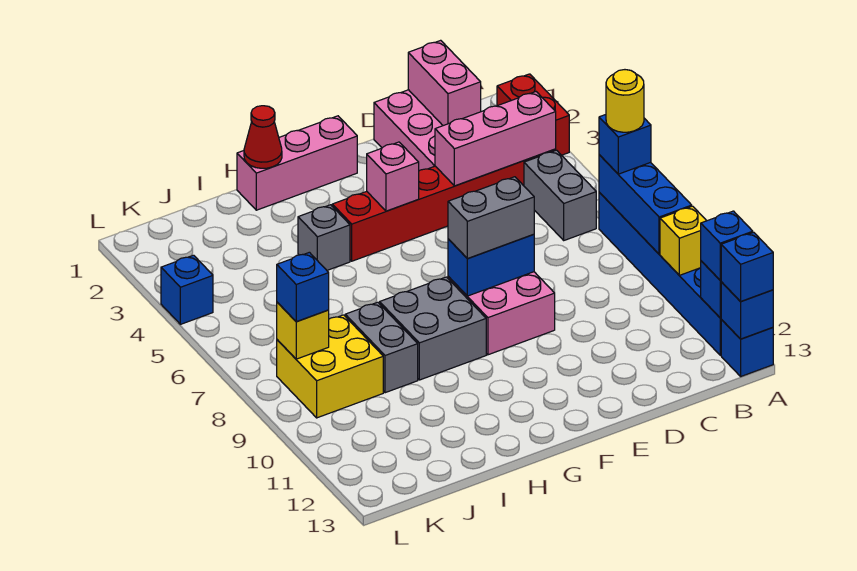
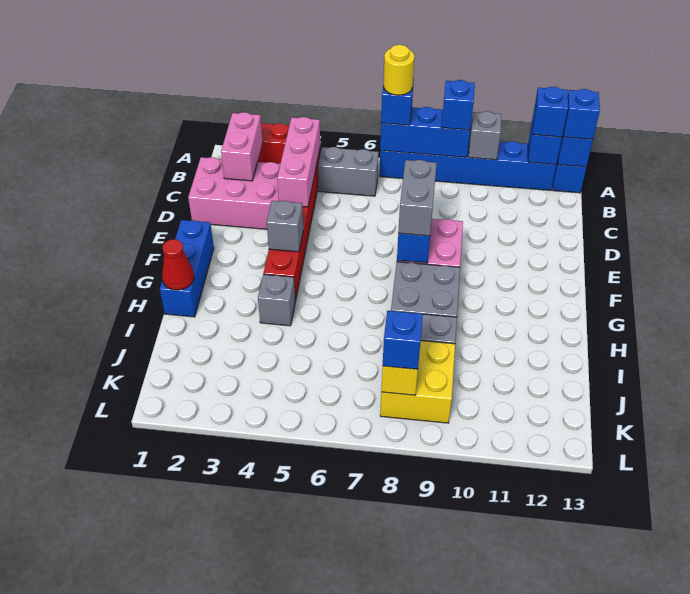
yellow 1x1 brick [660,206,706,275] -> grey 1x1 brick [469,111,501,160]
pink 1x2 brick [408,40,481,126] -> pink 1x2 brick turned to [221,112,262,181]
pink 1x3 brick [237,116,357,210] -> blue 1x3 brick [160,220,214,317]
pink 1x1 brick [367,142,419,211] -> grey 1x1 brick [267,201,303,252]
blue 1x1 brick [161,255,213,324] -> blue 1x1 brick moved to [442,80,475,130]

